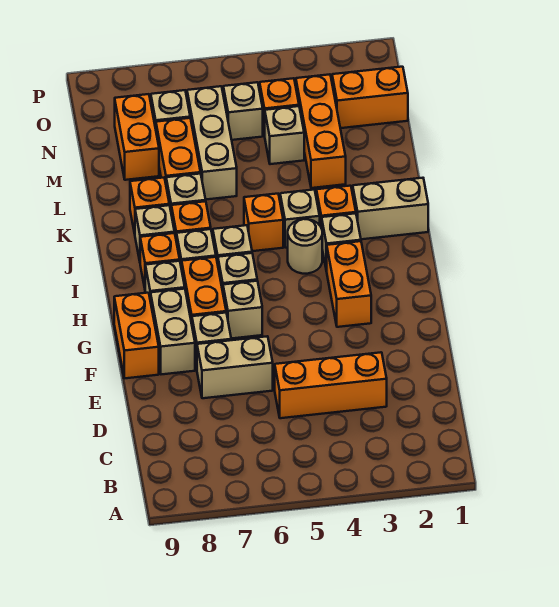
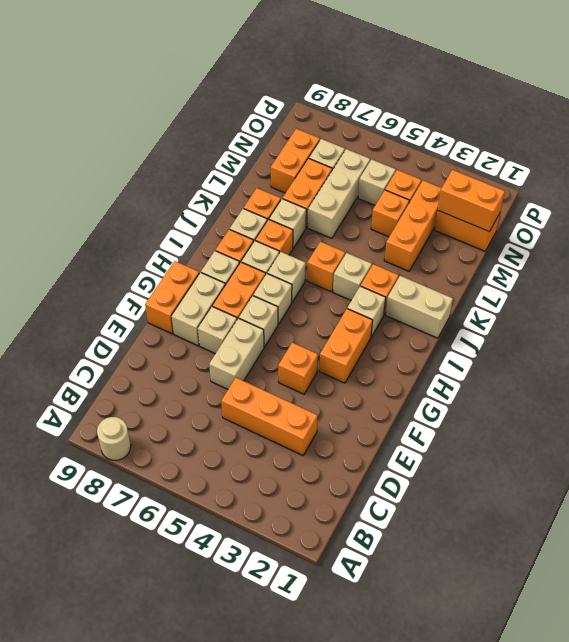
tan 1x2 brick [197,336,273,398] -> tan 1x2 brick turned to [209,318,264,389]
none -> orange 1x1 brick [278,343,318,394]
tan 1x1 round brick [288,219,322,274] -> tan 1x1 round brick moved to [97,417,131,460]
tan 1x1 brick [265,106,304,164] -> orange 1x1 brick [371,190,409,237]
none -> orange 1x2 brick [438,170,505,232]

